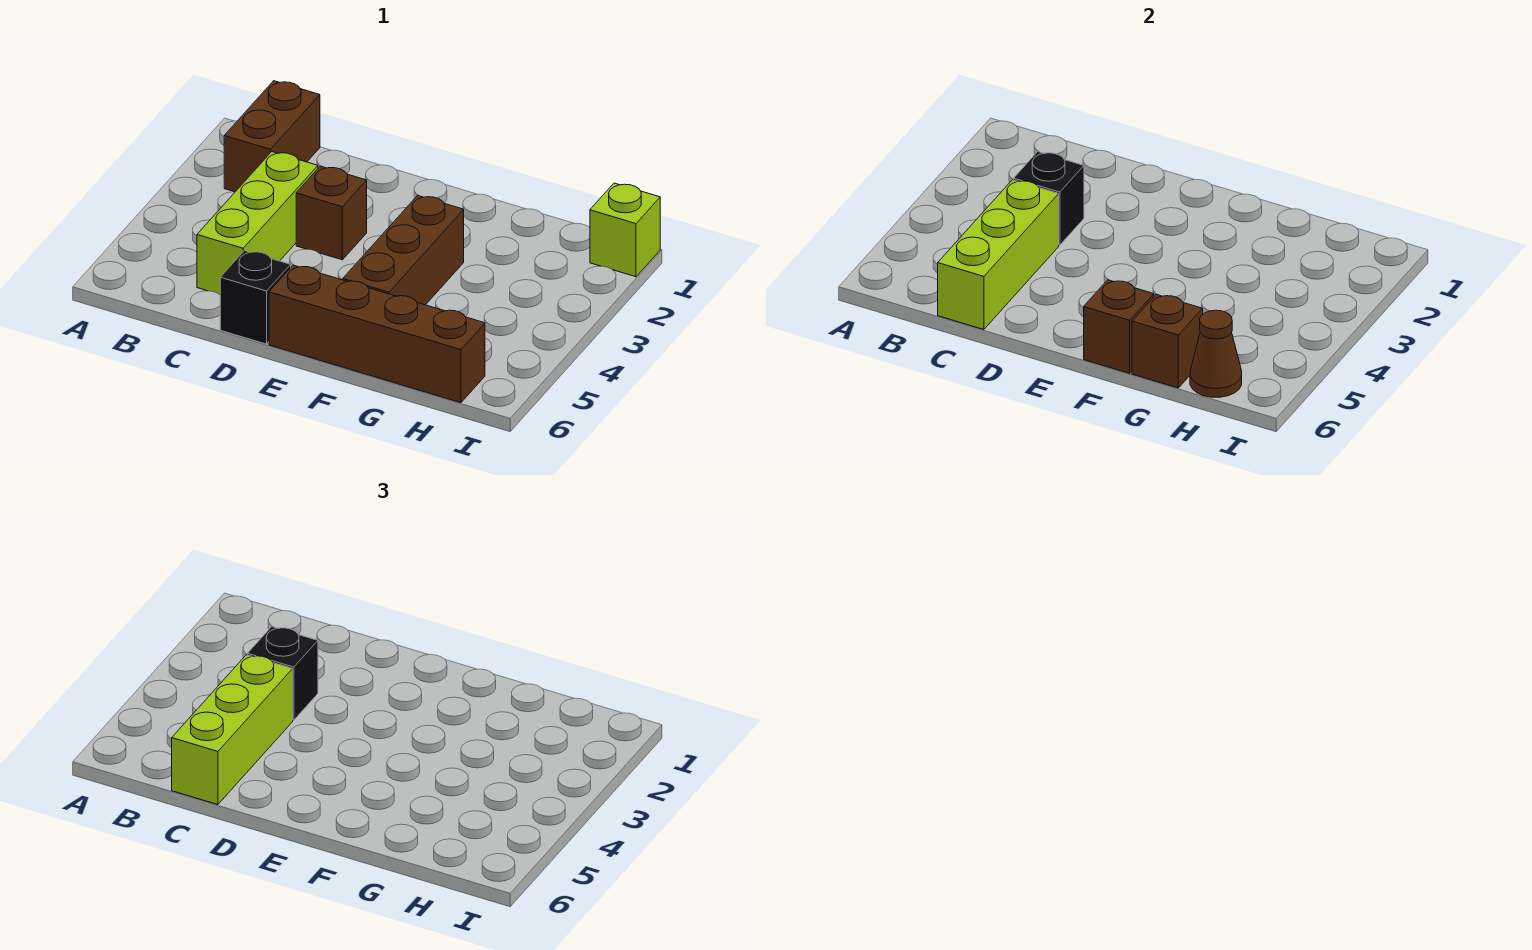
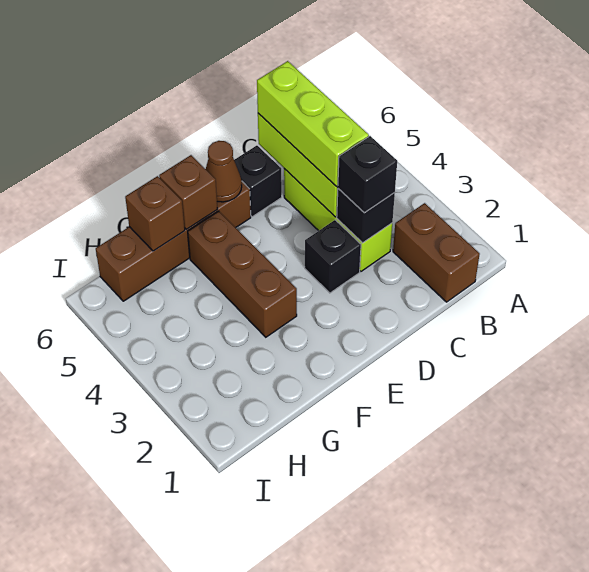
brown 1x1 brick [296,166,367,260] -> black 1x1 brick [305,220,361,293]
brown 1x1 cone [1190,310,1242,397] -> brown 1x1 cone moved to [206,141,242,202]
lime 1x1 brick [590,183,660,277] -> none

